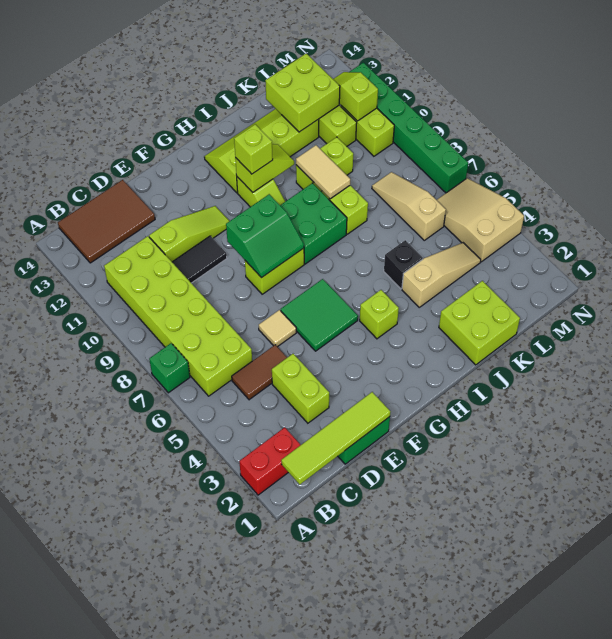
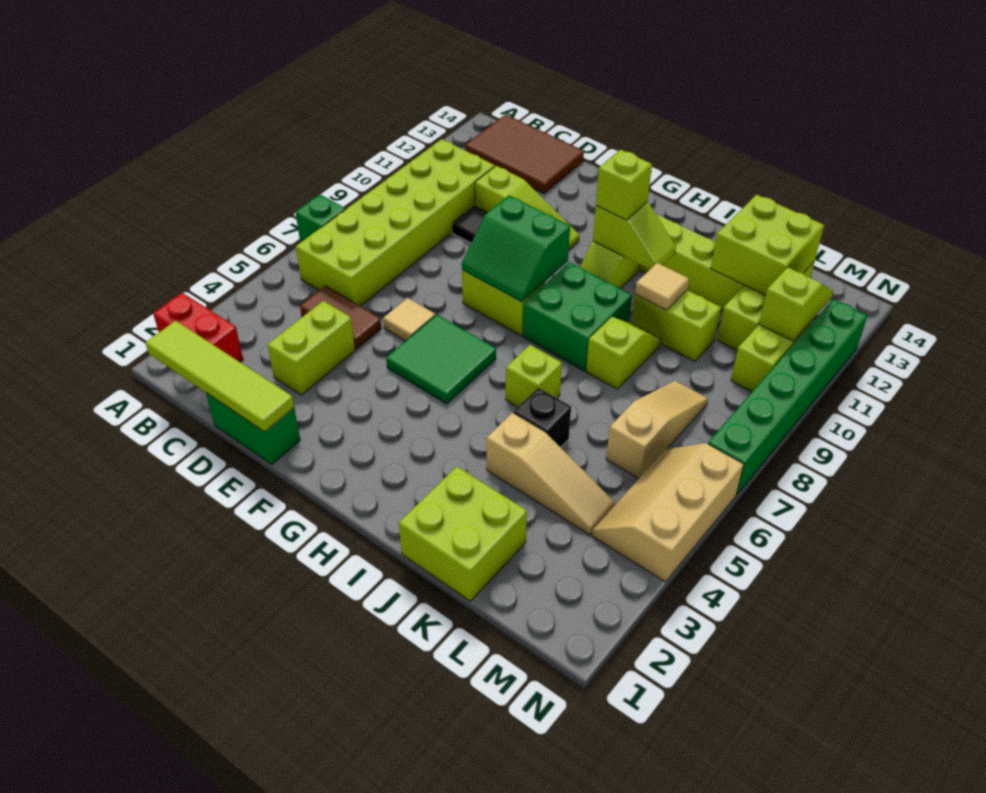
lime 1x1 brick [360,290,399,339] -> lime 1x1 brick moved to [506,345,562,407]
tan 1x2 tile [296,145,350,199] -> tan 1x1 tile [635,263,689,310]
tan 2x3 slope [437,178,524,262] -> tan 2x3 slope turned to [592,443,744,582]

